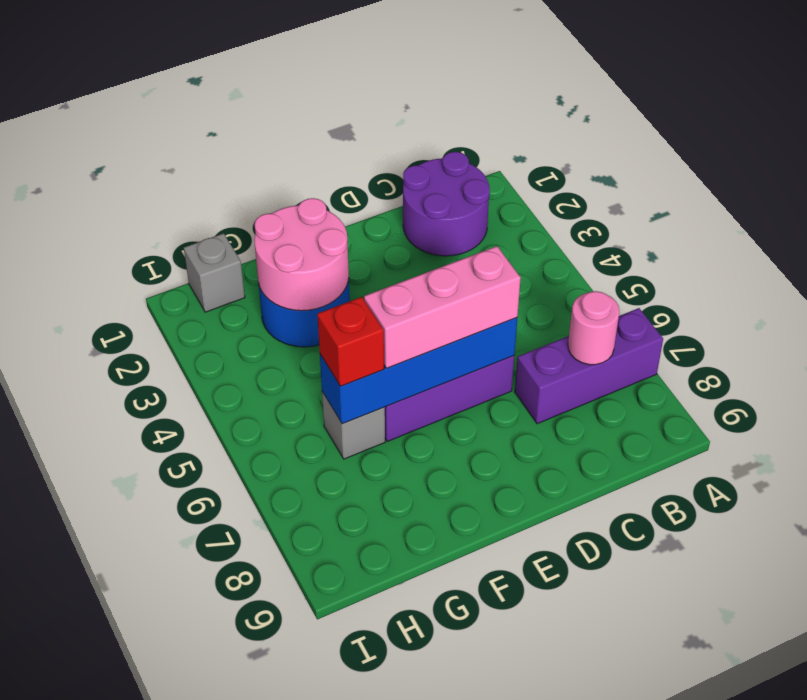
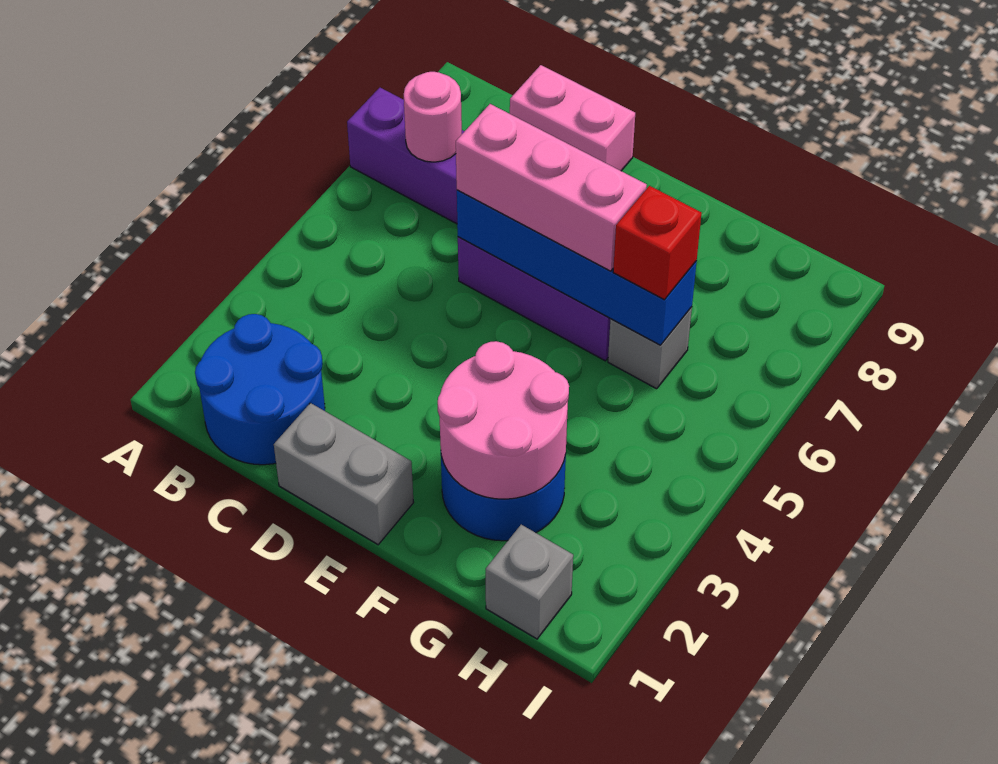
purple 2x2 round brick [403,152,490,256] -> blue 2x2 round brick [195,314,325,465]
none -> pink 1x2 brick [510,65,635,171]
none -> grey 1x2 brick [274,403,414,545]

